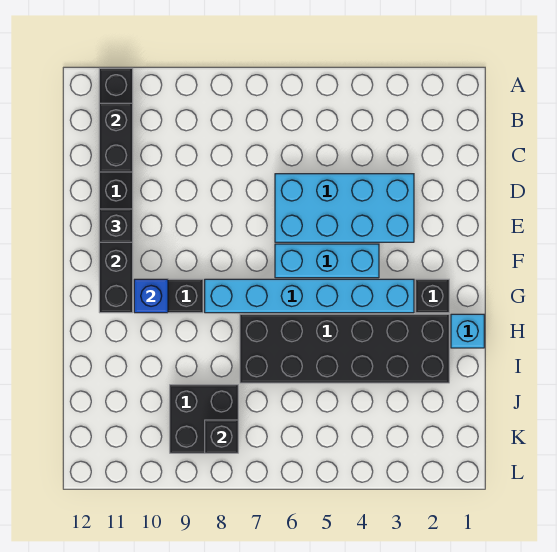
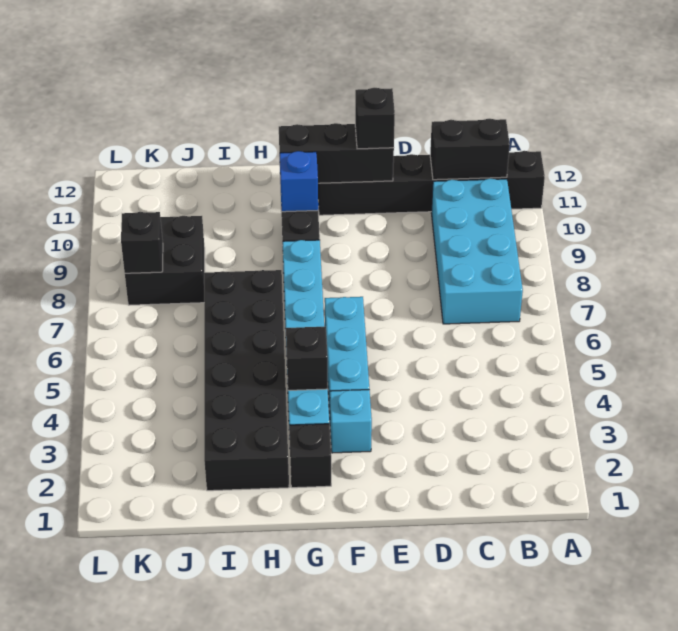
cyan 2x4 brick [275,174,414,242] -> cyan 2x4 brick moved to [431,178,523,324]
none -> black 1x1 brick [286,327,328,390]
cyan 1x1 brick [451,314,484,348] -> cyan 1x1 brick moved to [330,390,372,453]

